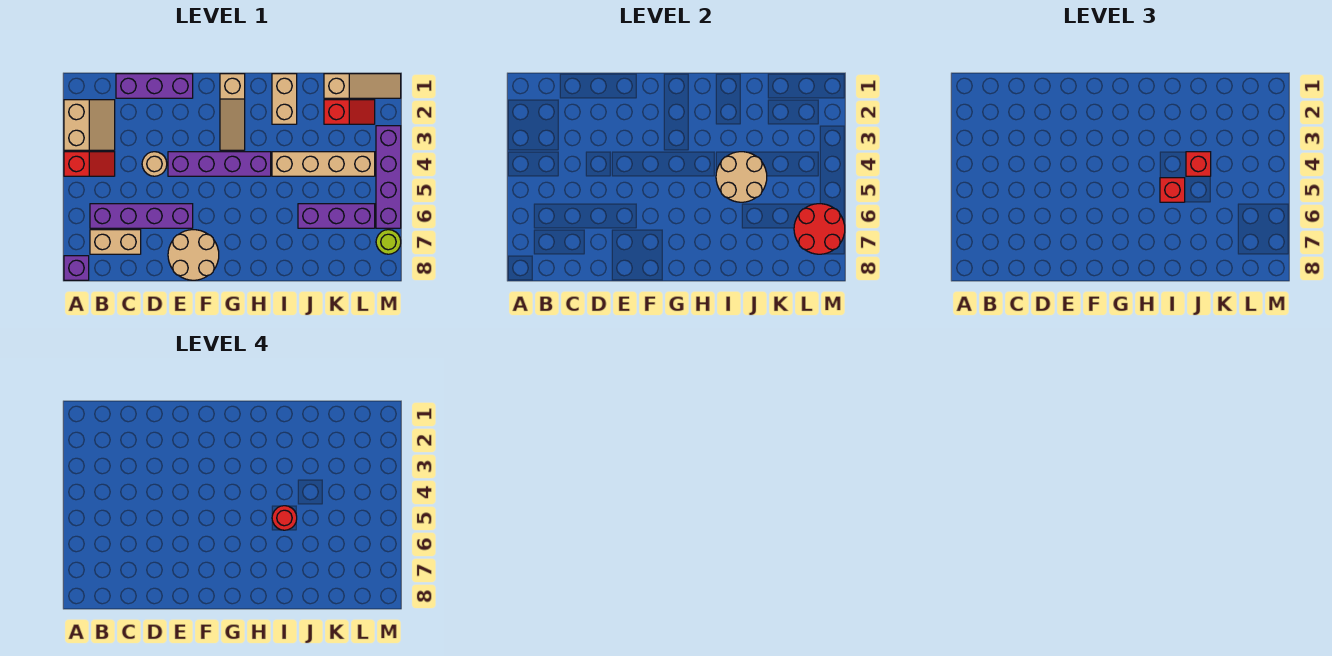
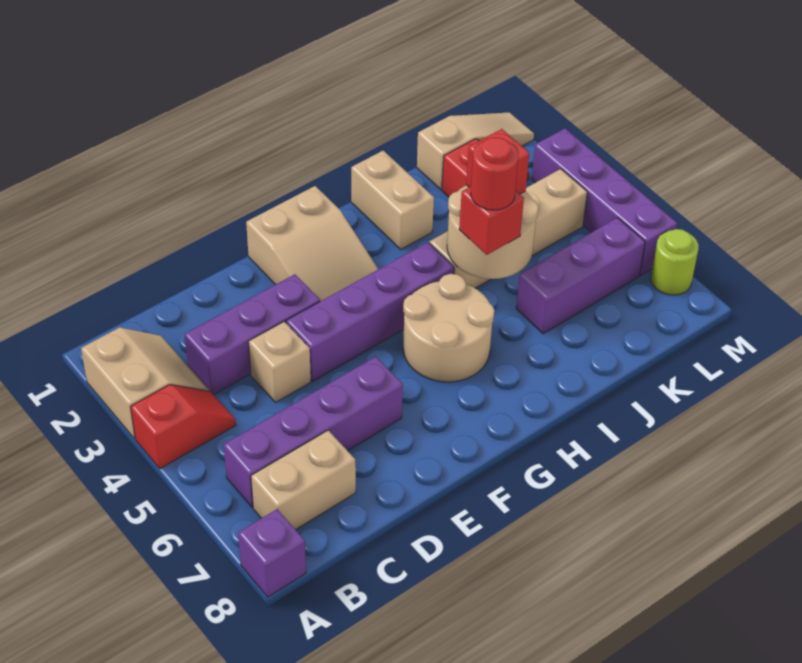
purple 1x3 brick [116,74,193,98] -> purple 1x3 brick moved to [184,274,320,395]
tan 1x1 round brick [142,152,167,176] -> tan 1x1 brick [248,321,311,402]
tan 2x2 round brick [168,230,219,280] -> tan 2x2 round brick moved to [403,274,494,382]
tan 1x3 slope [220,74,245,150] -> tan 2x3 slope [246,186,378,301]
red 2x2 round brick [794,204,845,254] -> none

